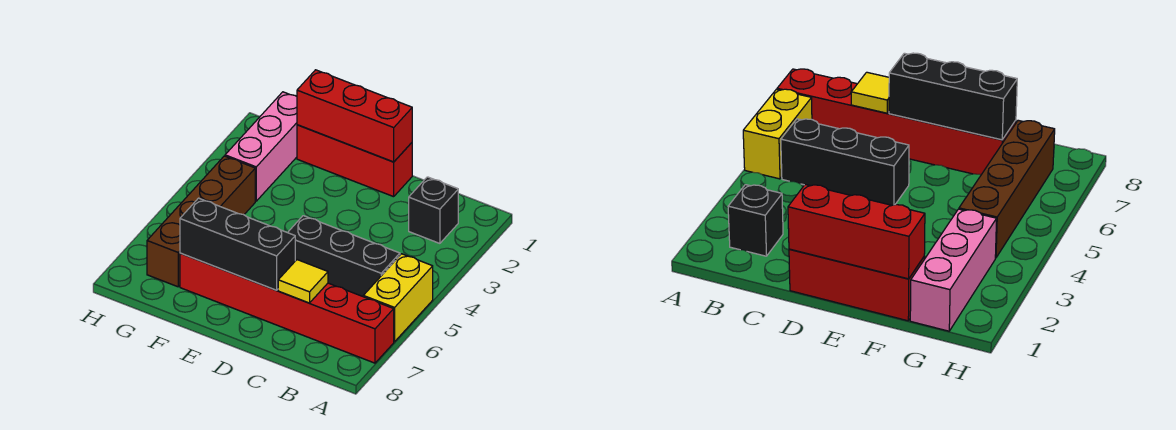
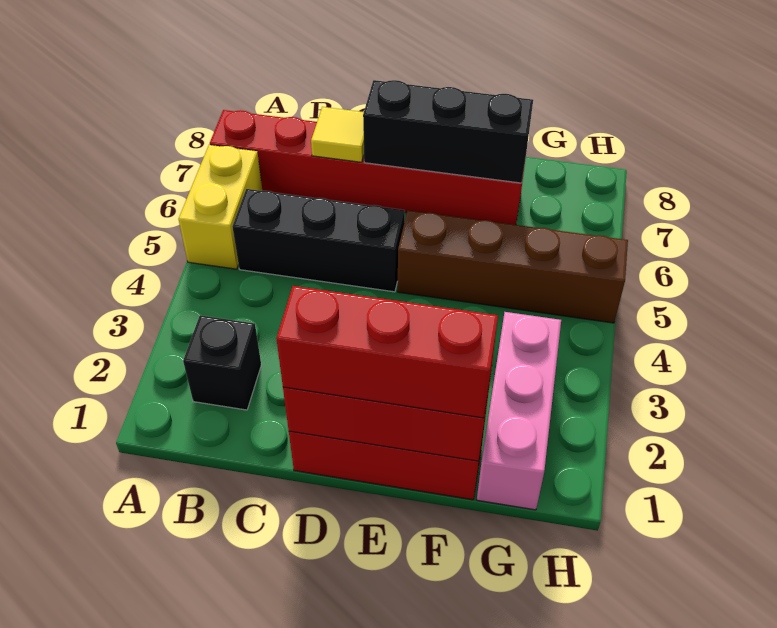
none -> red 1x3 brick [276,286,498,418]
brown 1x4 brick [147,156,255,287] -> brown 1x4 brick turned to [398,211,628,323]

